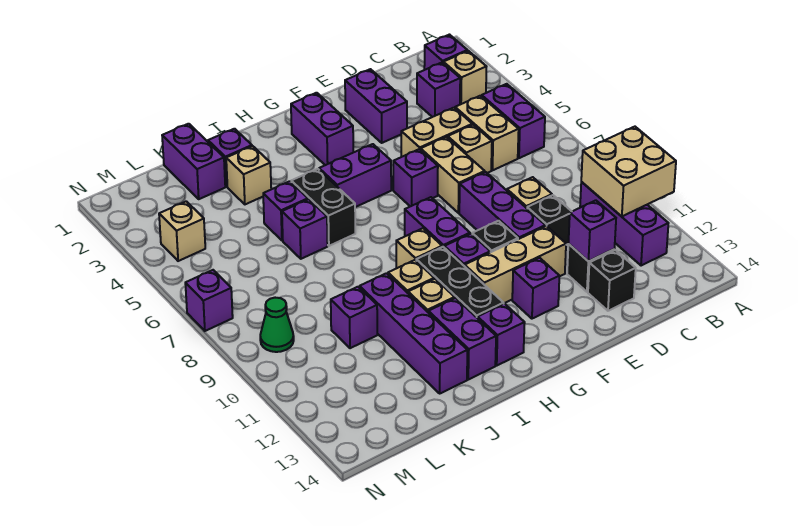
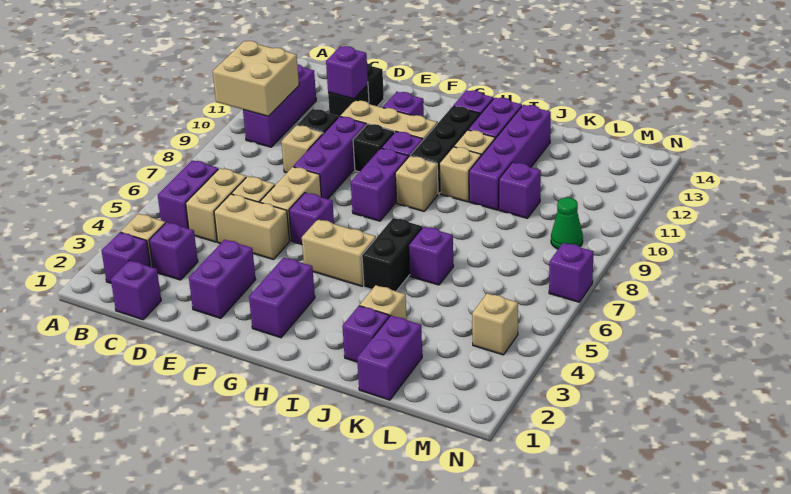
purple 1x2 brick [319,144,391,207] -> tan 1x2 brick [302,219,376,286]
purple 1x1 brick [263,181,308,241] -> purple 1x1 brick moved to [111,260,161,320]

